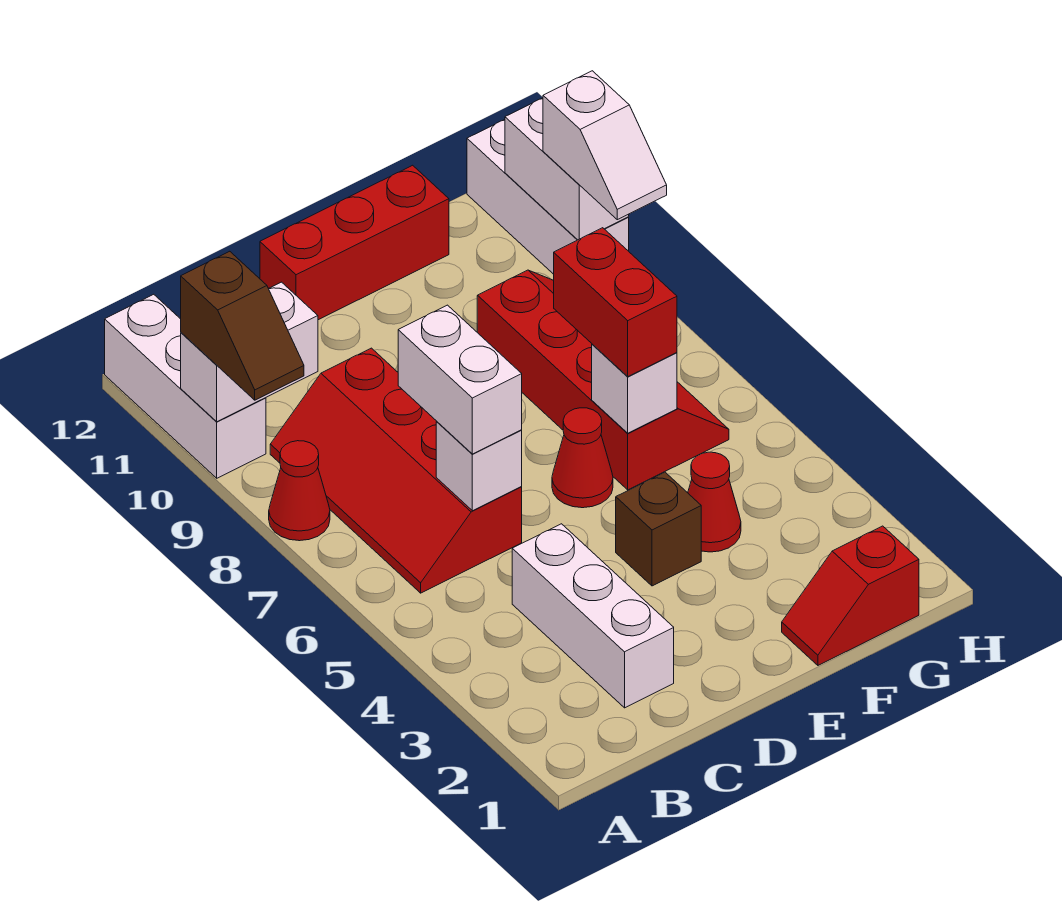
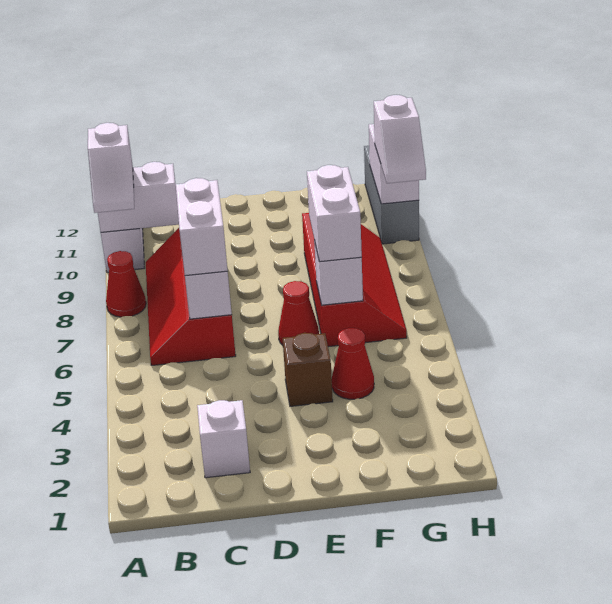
brown 1x2 slope [181,251,304,400] -> white 1x2 slope [88,123,134,213]
white 1x3 brick [512,524,674,708] -> white 1x1 brick [197,400,250,478]
red 1x3 brick [260,165,449,320] -> none
red 1x2 slope [782,526,919,665] -> none
red 1x2 brick [554,228,677,376] -> white 1x2 brick [307,165,362,262]
white 1x3 brick [467,120,629,274] -> grey 1x3 brick [364,146,419,244]

